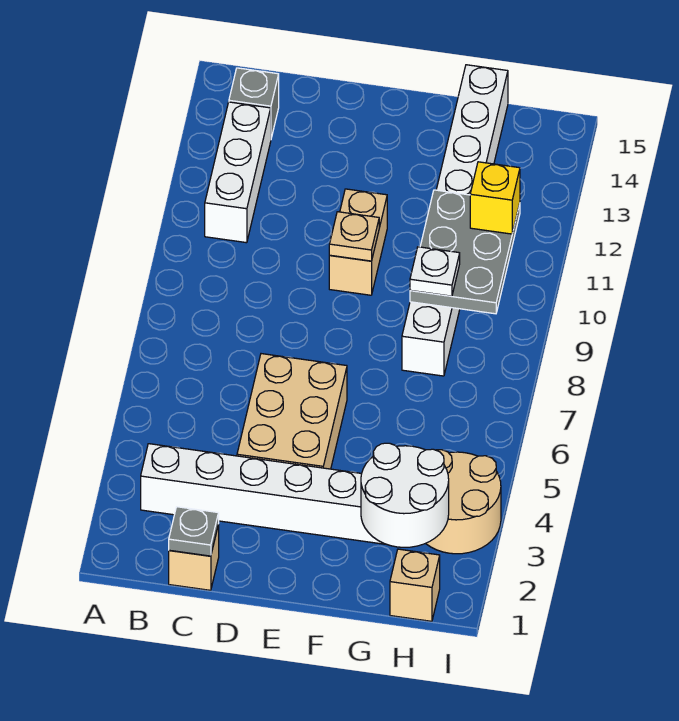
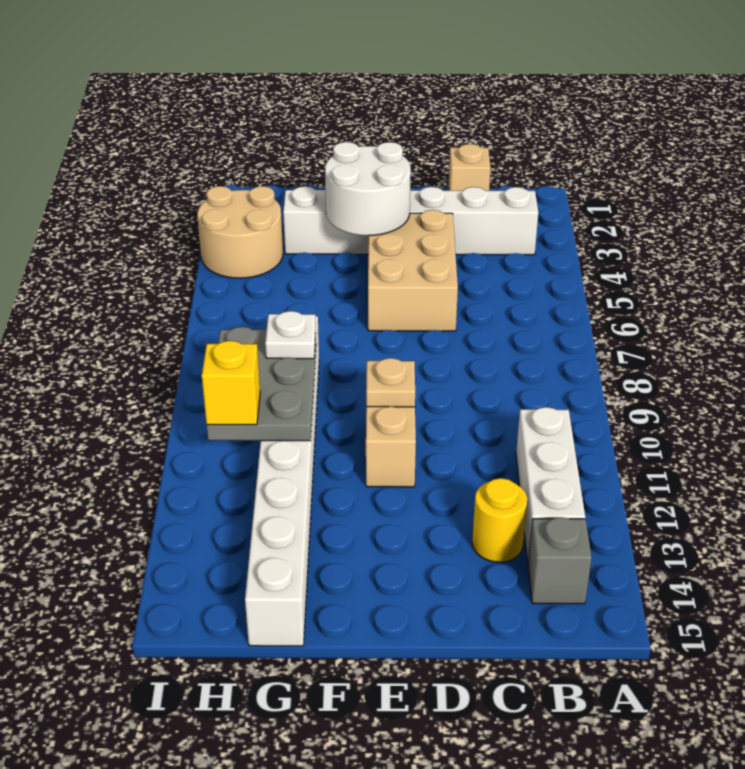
grey 1x1 plate [169,507,219,556] -> none
none -> yellow 1x1 round brick [472,478,527,562]
white 2x2 round brick [361,443,449,547] -> white 2x2 round brick moved to [325,142,411,236]
tan 1x1 brick [390,549,440,621] -> none

